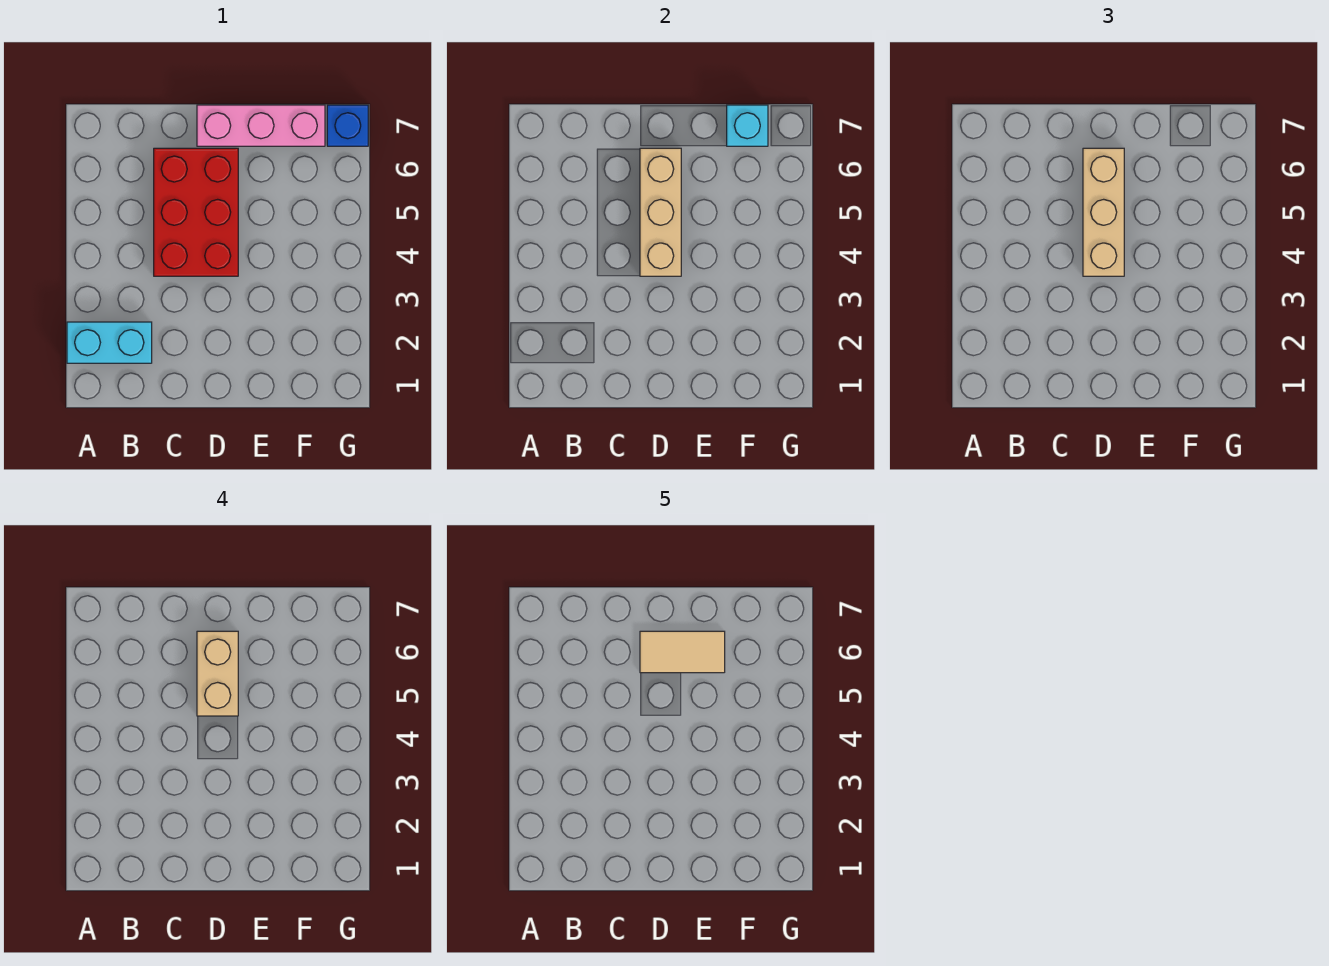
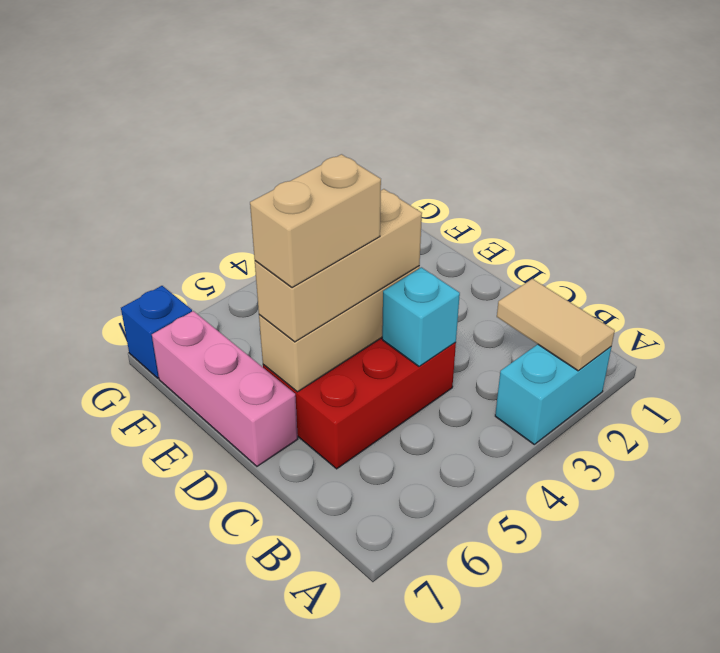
cyan 1x2 brick [67,322,152,363] -> cyan 1x2 brick turned to [495,344,611,444]
tan 1x2 tile [640,631,725,673] -> tan 1x2 tile moved to [497,279,615,371]
cyan 1x1 brick [727,105,768,146] -> cyan 1x1 brick moved to [382,267,460,366]

